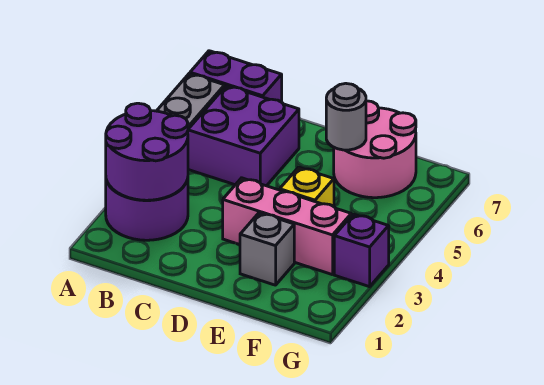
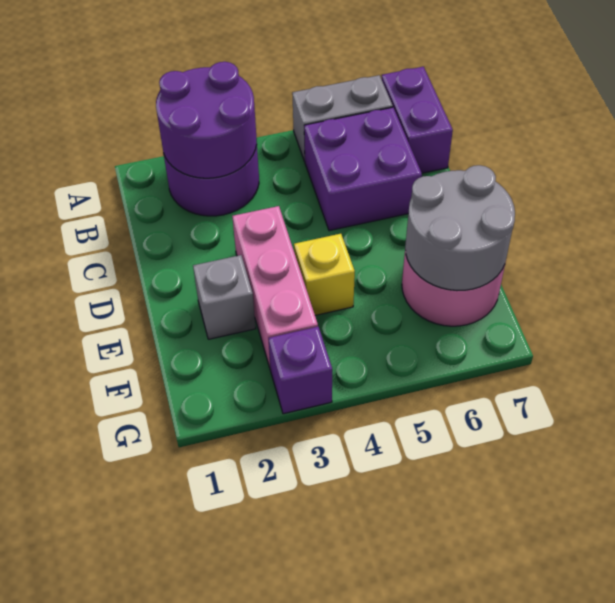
grey 1x1 round brick [326,83,366,150] -> grey 2x2 round brick [405,165,515,290]

